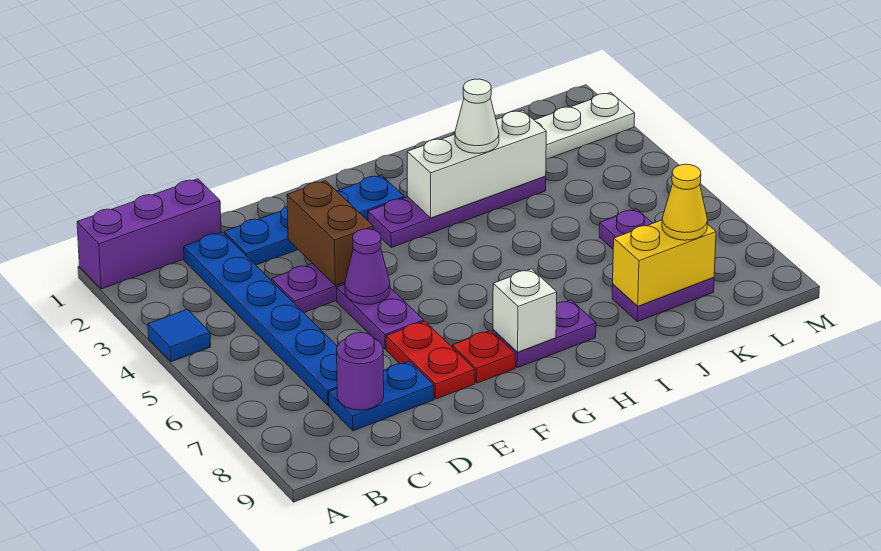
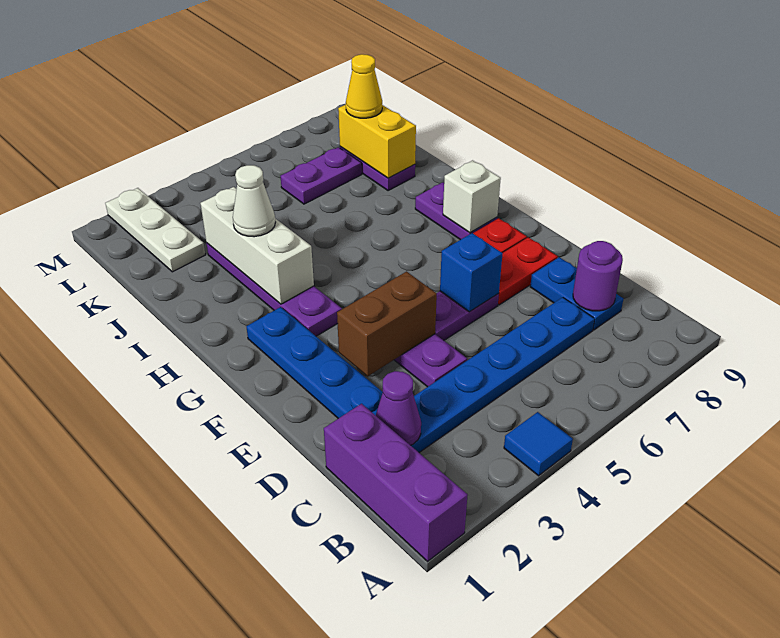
purple 1x1 cone [345,229,390,305] -> purple 1x1 cone moved to [376,371,421,445]
none -> blue 1x1 brick [440,233,503,312]

